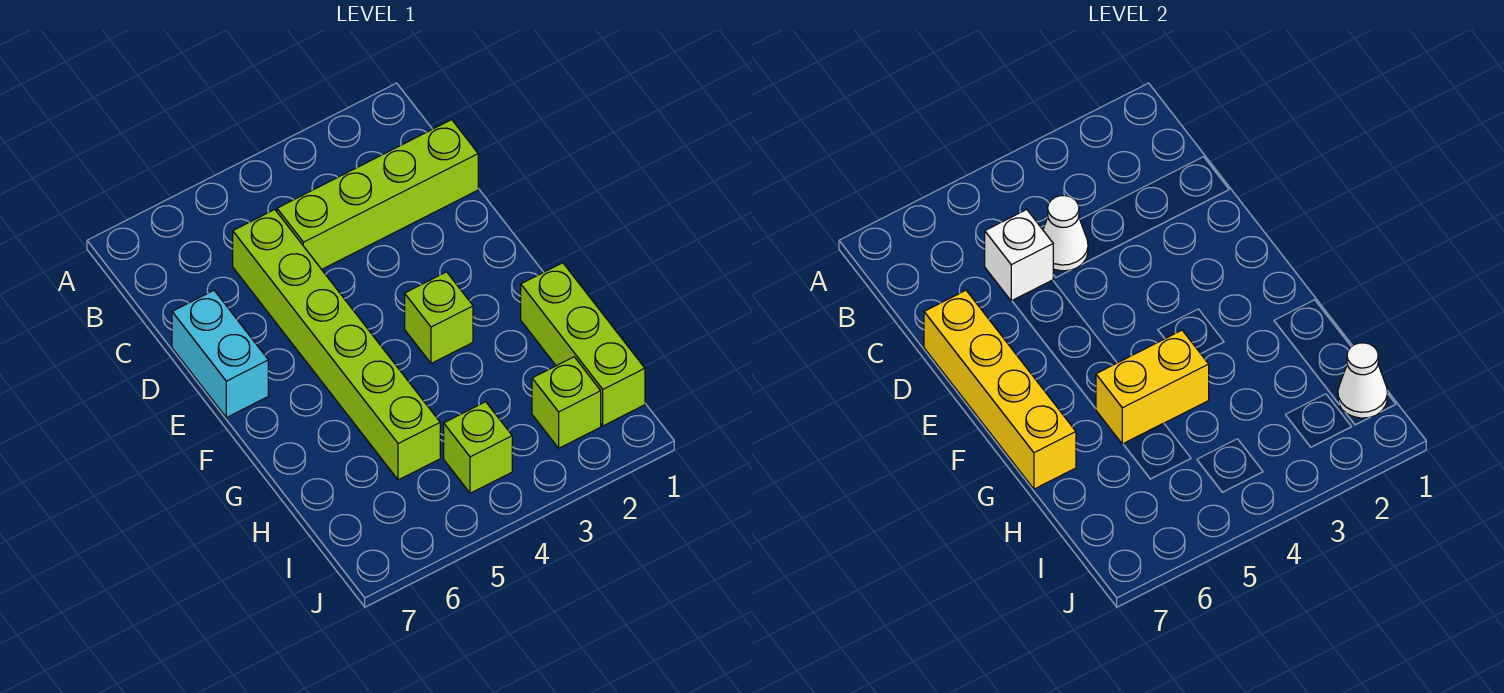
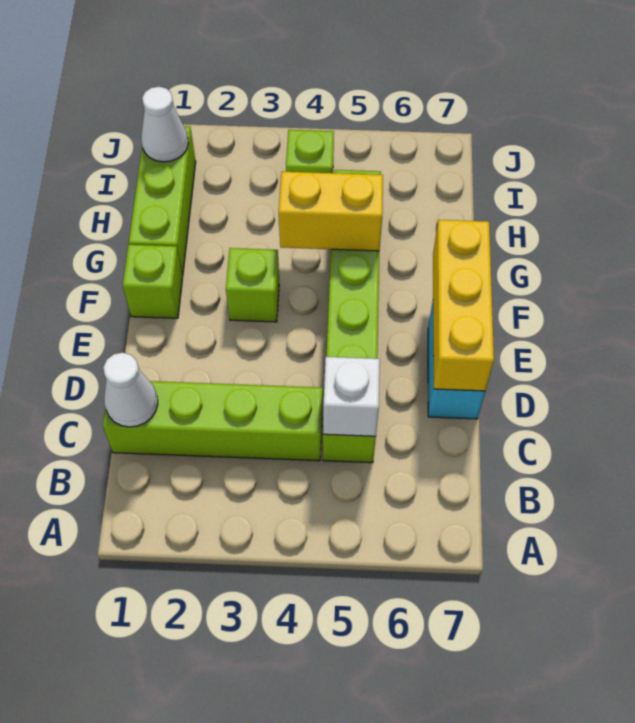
white 1x1 cone [1043,196,1088,271] -> white 1x1 cone moved to [103,353,158,427]
yellow 1x4 brick [924,290,1076,489] -> yellow 1x3 brick [433,220,494,391]
lime 1x1 brick [532,357,601,448] -> lime 1x1 brick moved to [123,245,183,318]

